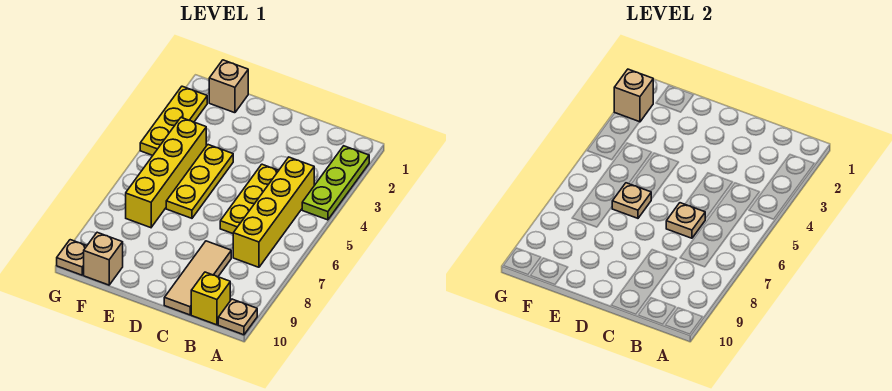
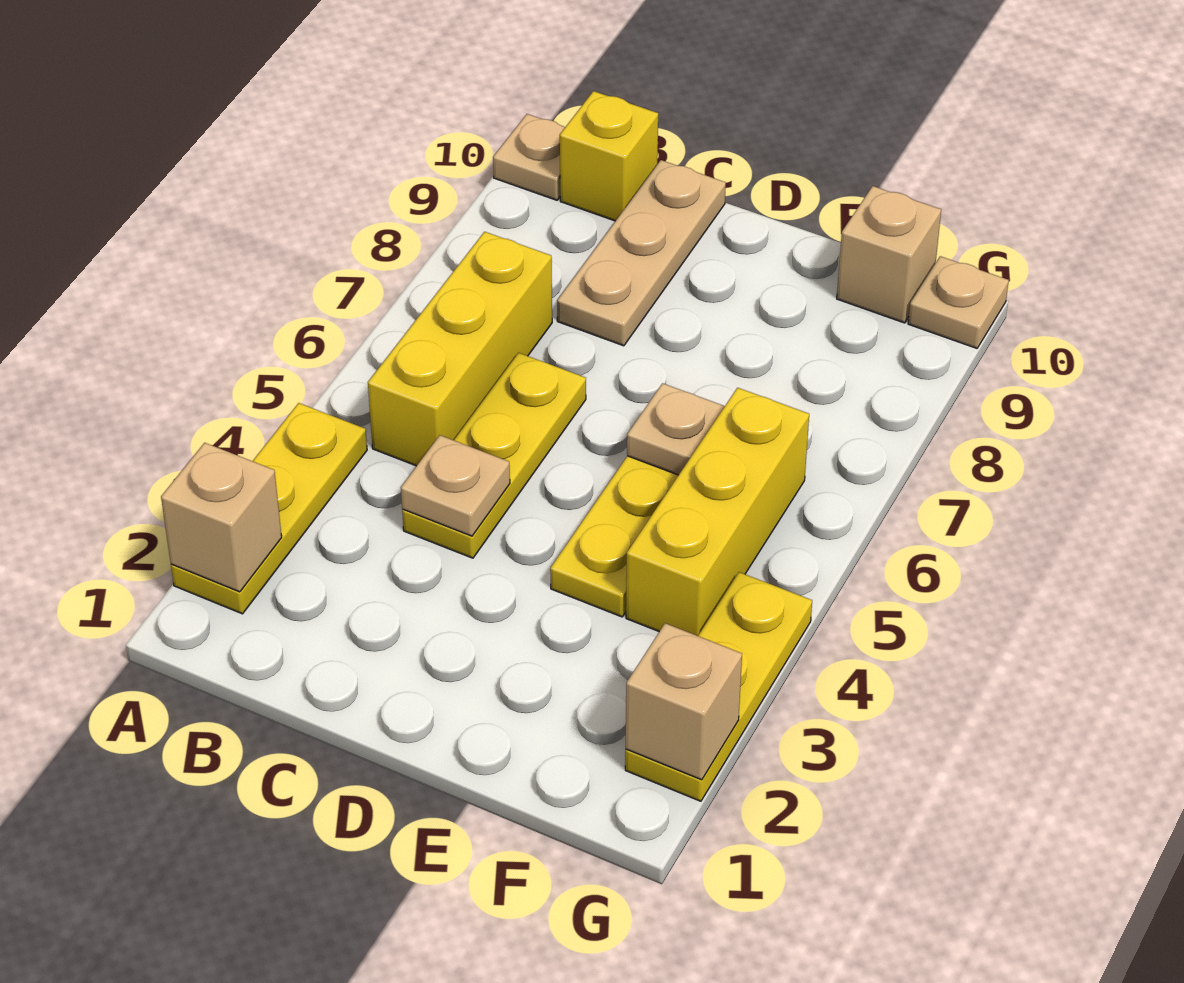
lime 1x3 plate [302,146,369,220] -> yellow 1x3 plate [171,403,367,614]
yellow 1x4 brick [233,157,314,267] -> yellow 1x3 brick [368,232,552,466]
tan 1x1 plate [666,203,705,238] -> tan 1x1 plate moved to [401,435,510,536]
tan 1x3 tile [164,241,231,315] -> tan 1x3 plate [557,160,726,346]
tan 1x1 brick [209,60,248,113] -> tan 1x1 brick moved to [161,443,282,592]
yellow 1x4 brick [126,118,206,228] -> yellow 1x3 brick [626,388,809,636]

